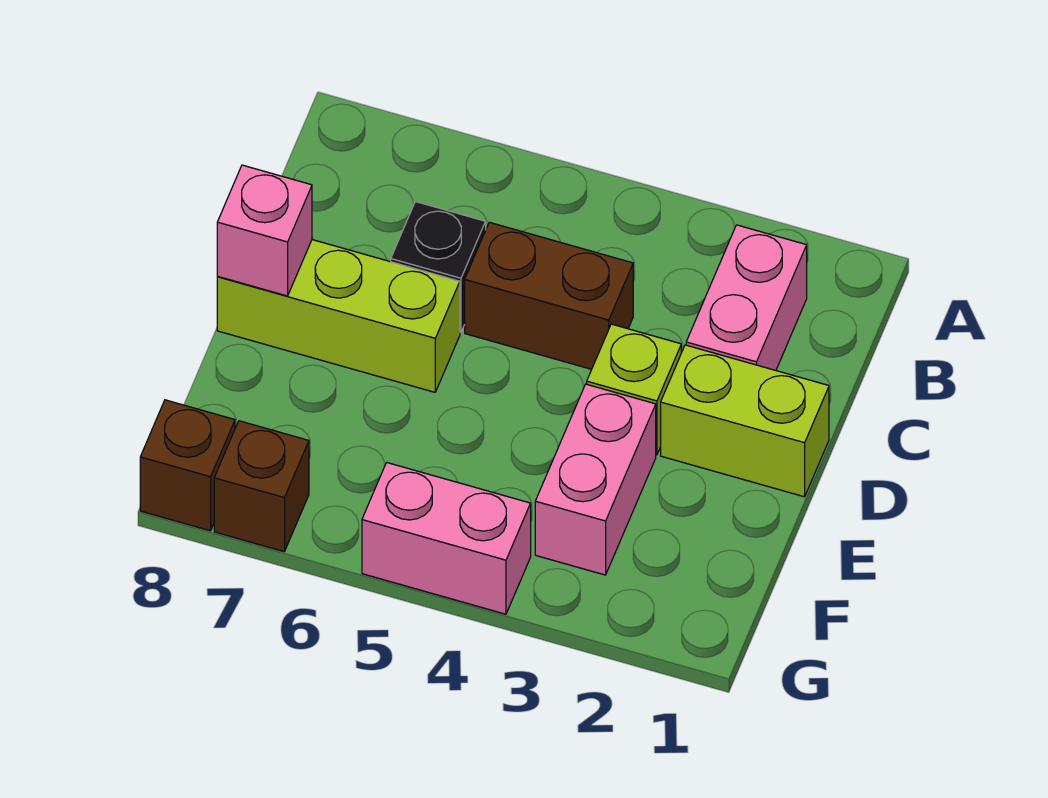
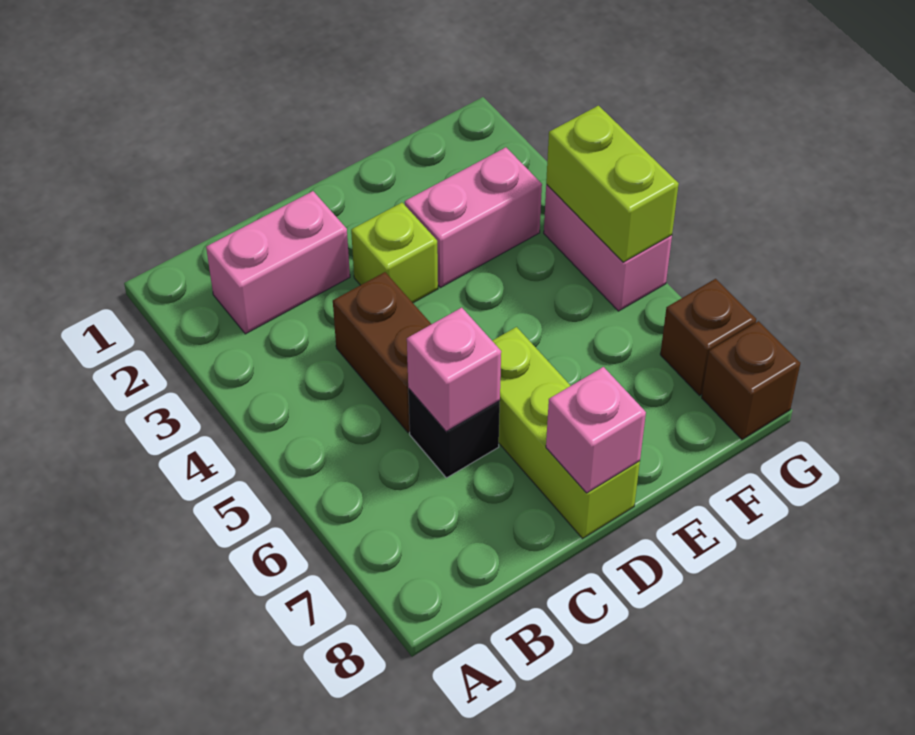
none -> pink 1x1 brick [407,308,501,431]
lime 1x2 brick [661,345,829,497] -> lime 1x2 brick moved to [546,106,679,262]

